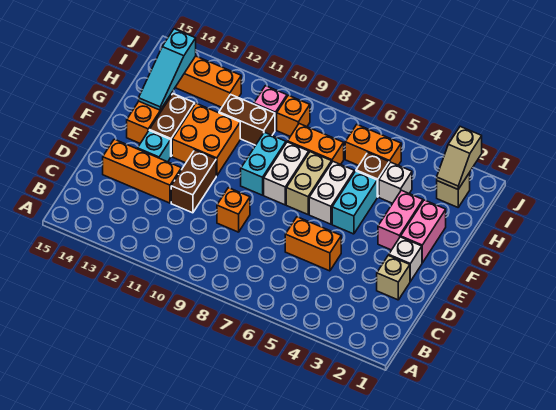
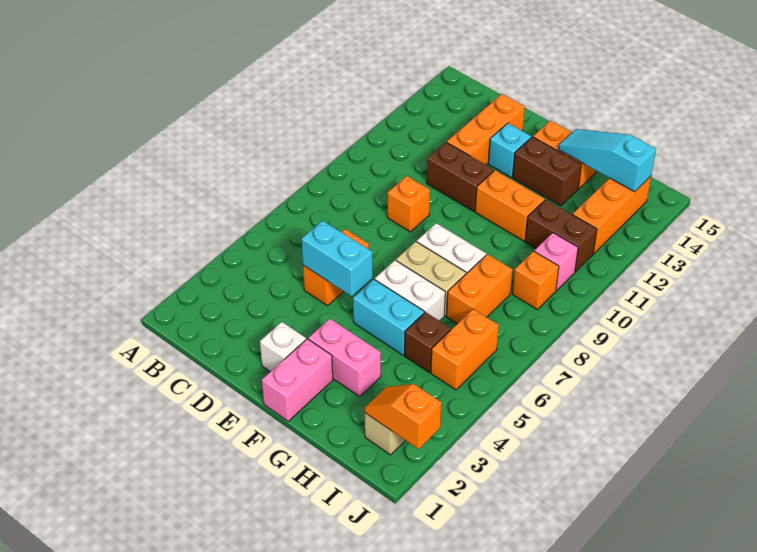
tan 1x1 brick [377,255,410,300] -> none
pink 1x2 brick [401,200,446,263] -> pink 1x2 brick turned to [262,339,333,421]
cyan 1x2 brick [241,132,286,195] -> cyan 1x2 brick moved to [302,221,373,296]
orange 2x2 brick [172,103,240,176] -> orange 1x2 brick [475,170,545,241]
white 1x1 brick [379,162,412,203] -> none
brown 1x2 brick [219,94,275,145] -> brown 1x2 brick turned to [525,200,597,272]
tan 1x2 slope [437,127,482,189] -> orange 1x2 slope [365,384,442,449]

